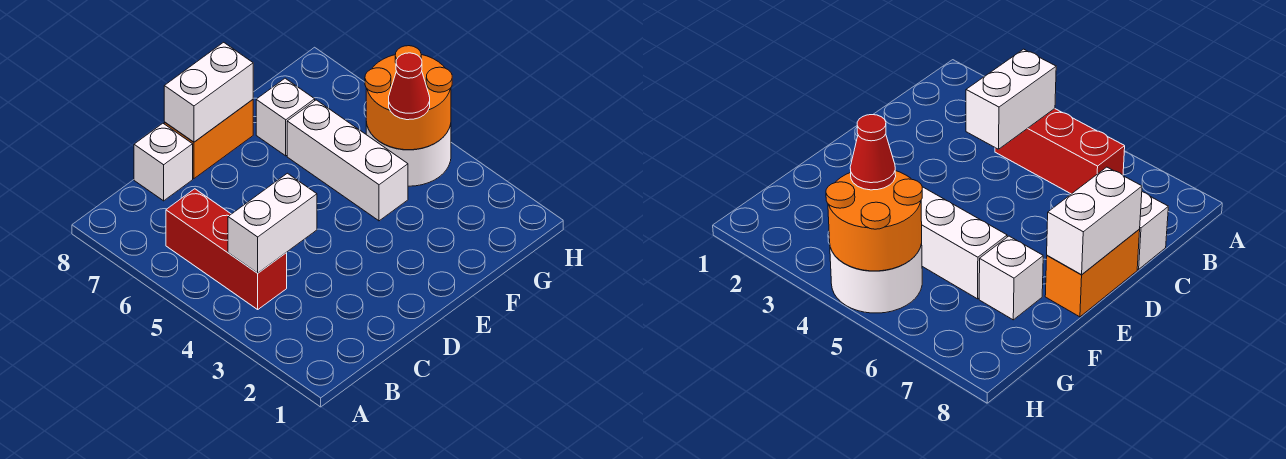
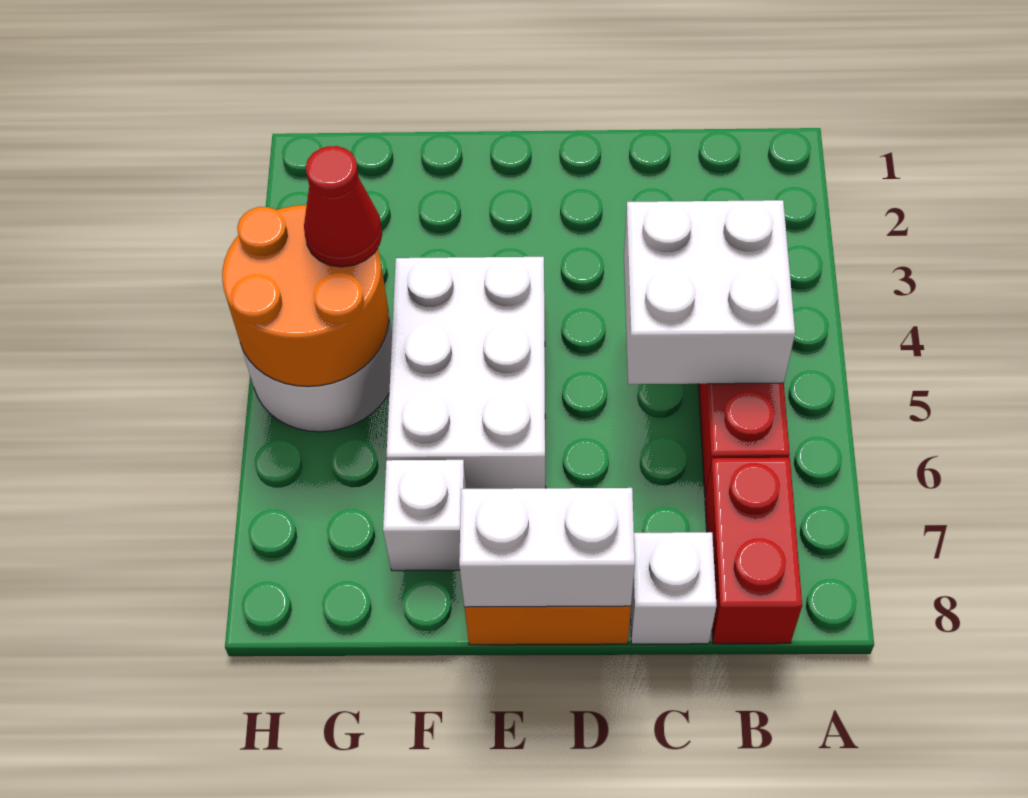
white 1x2 brick [228,173,317,273] -> white 2x2 brick [624,200,795,384]
none -> red 1x2 brick [705,458,802,644]
white 1x3 brick [287,100,408,221] -> white 2x3 brick [386,257,546,489]

